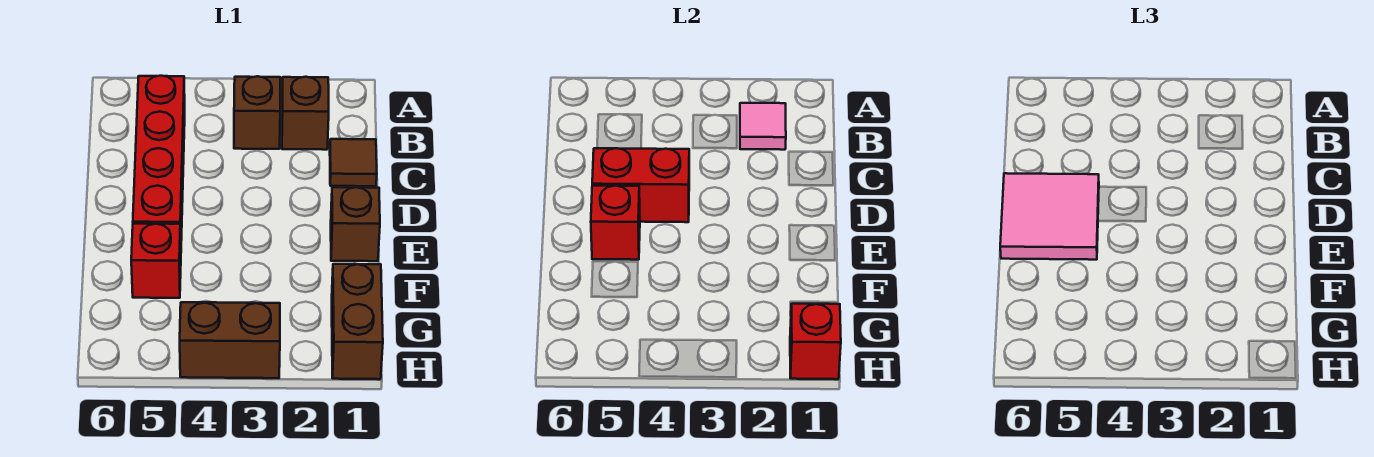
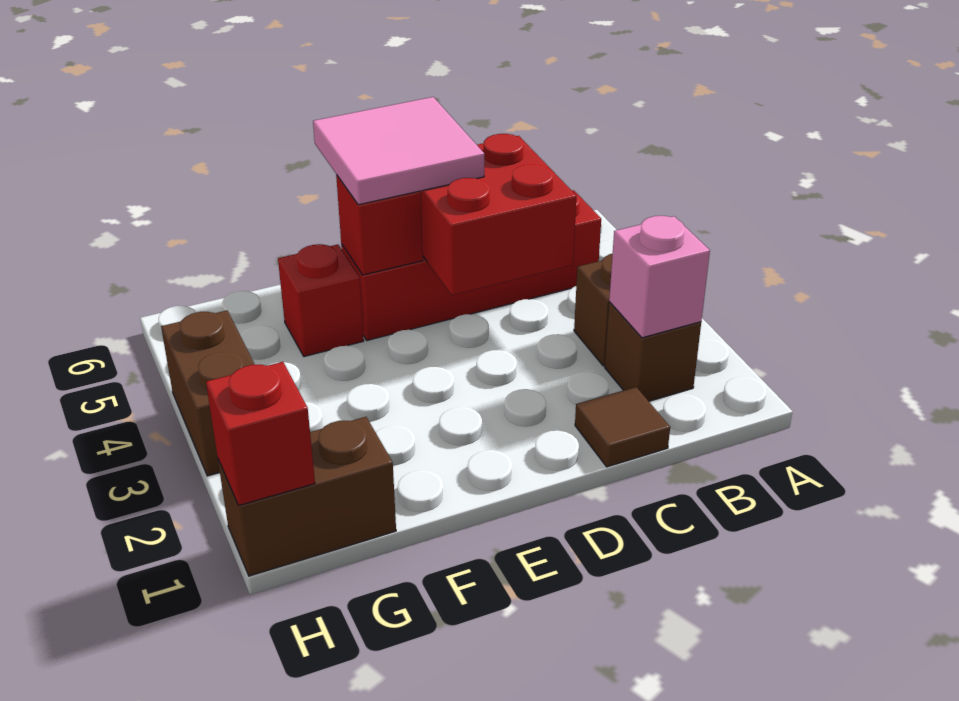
pink 1x1 tile [740,103,786,150] -> pink 1x1 brick [609,216,710,338]
red 1x2 brick [592,148,689,222] -> red 2x2 brick [420,134,576,295]
brown 1x1 brick [331,187,380,261] -> none

